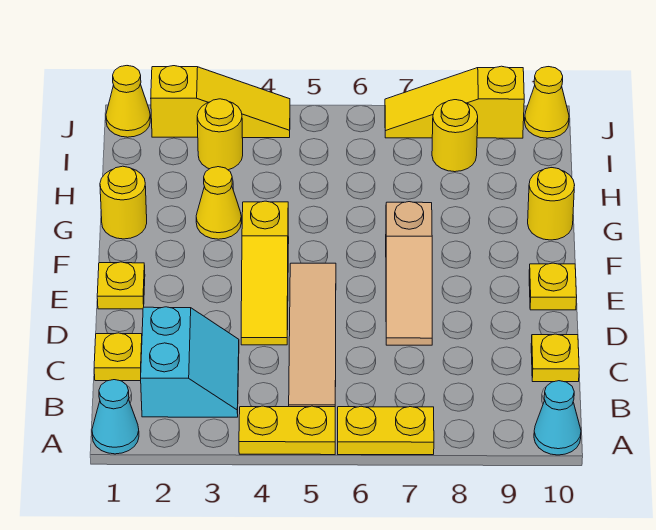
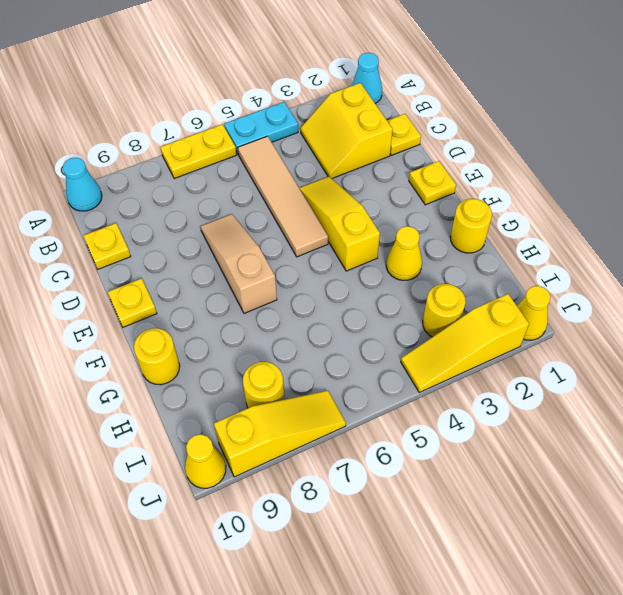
yellow 1x2 plate [239,406,335,455] -> cyan 1x2 plate [224,102,298,155]
cyan 2x2 slope [141,307,239,417] -> yellow 2x2 slope [300,83,393,178]

